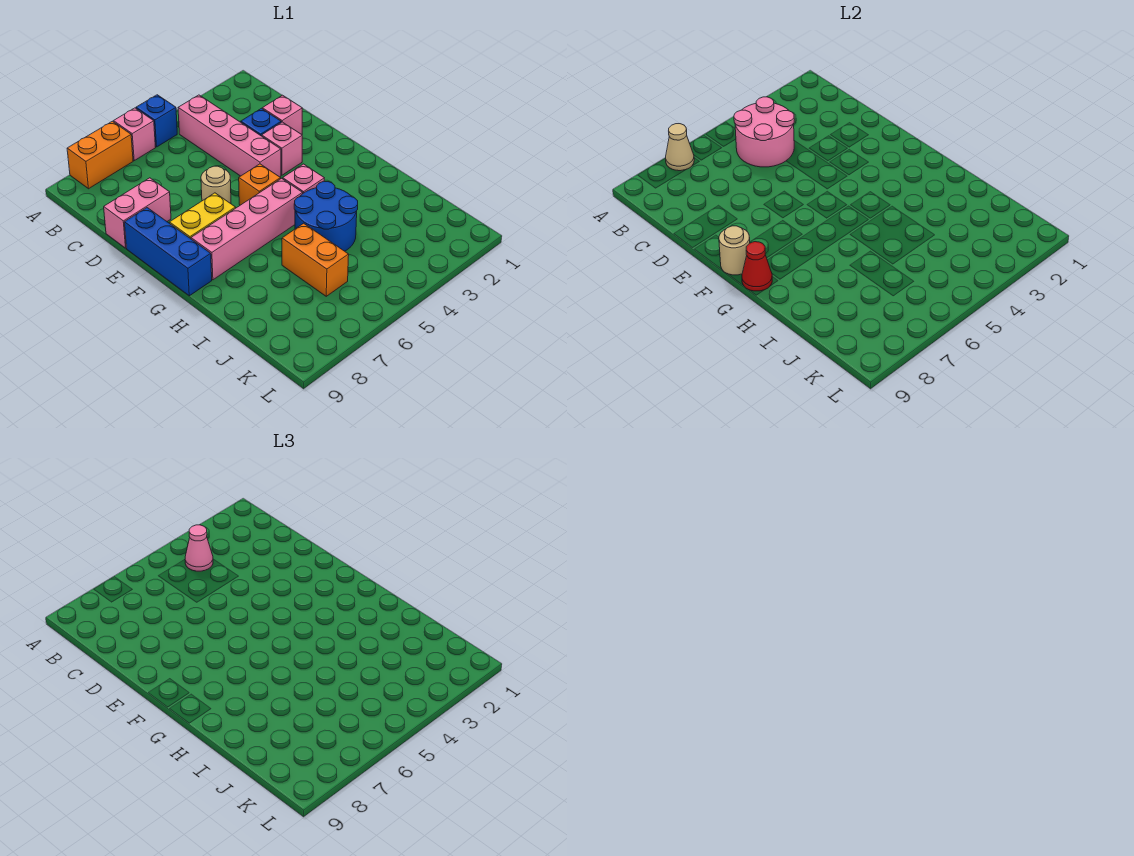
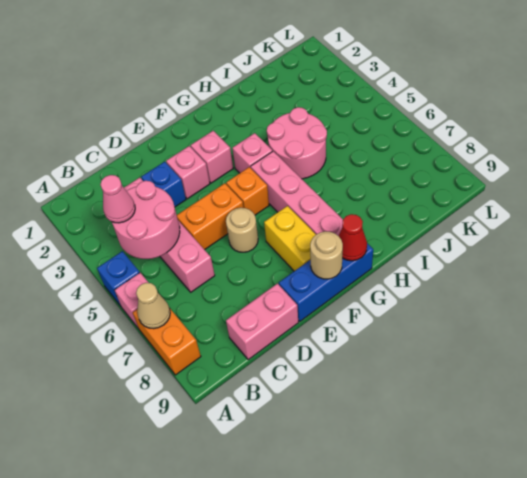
pink 1x4 brick [178,95,281,177] -> pink 1x4 brick turned to [124,178,215,292]
pink 1x1 brick [262,95,302,134] -> pink 1x1 brick moved to [191,131,233,183]
pink 1x2 brick [104,178,171,248] -> pink 1x2 brick turned to [226,284,298,360]
blue 2x2 round brick [294,181,358,251] -> pink 2x2 round brick [267,107,327,179]
orange 1x2 brick [282,223,349,296] -> orange 1x2 brick moved to [177,183,244,250]

